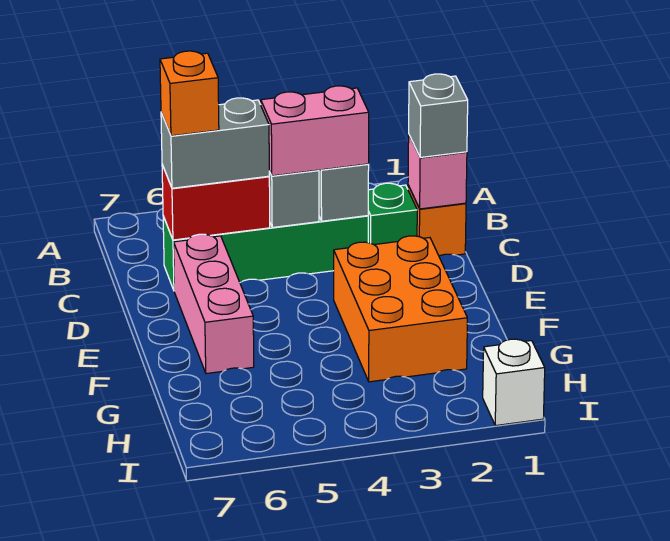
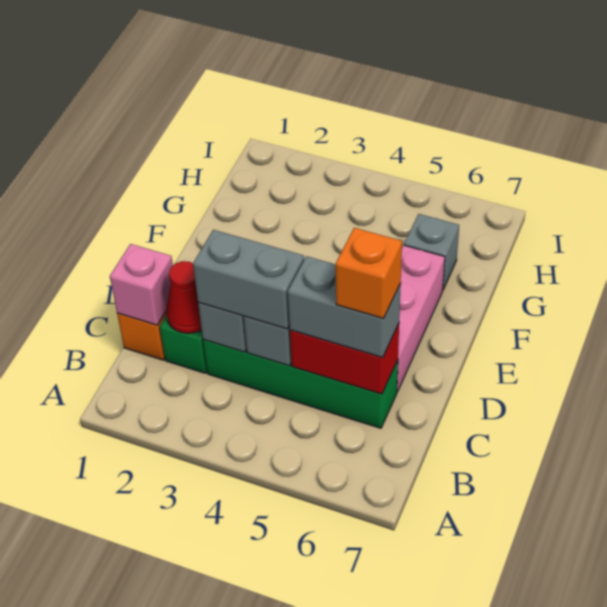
grey 1x1 brick [409,74,468,157] -> grey 1x1 brick moved to [404,214,459,289]
none -> red 1x1 cone [166,261,202,333]
pink 1x2 brick [261,86,369,176] -> grey 1x2 brick [193,230,304,329]
orange 2x3 brick [334,236,467,382] -> none
white 1x1 brick [483,339,545,426] -> none

